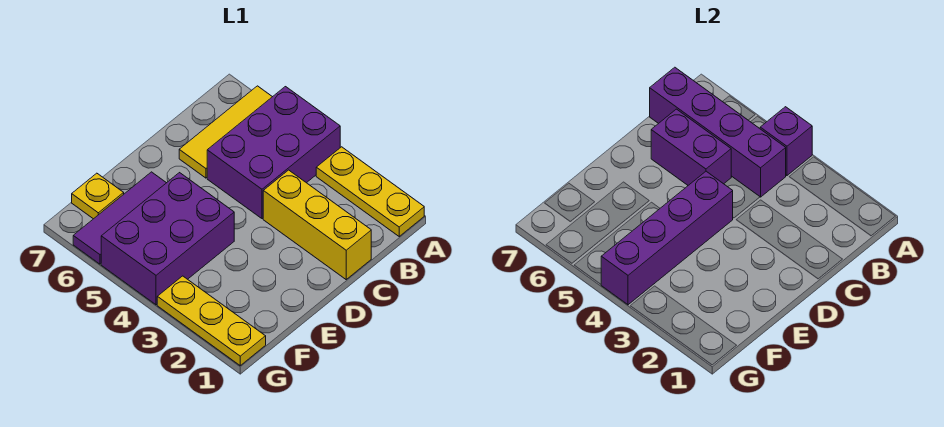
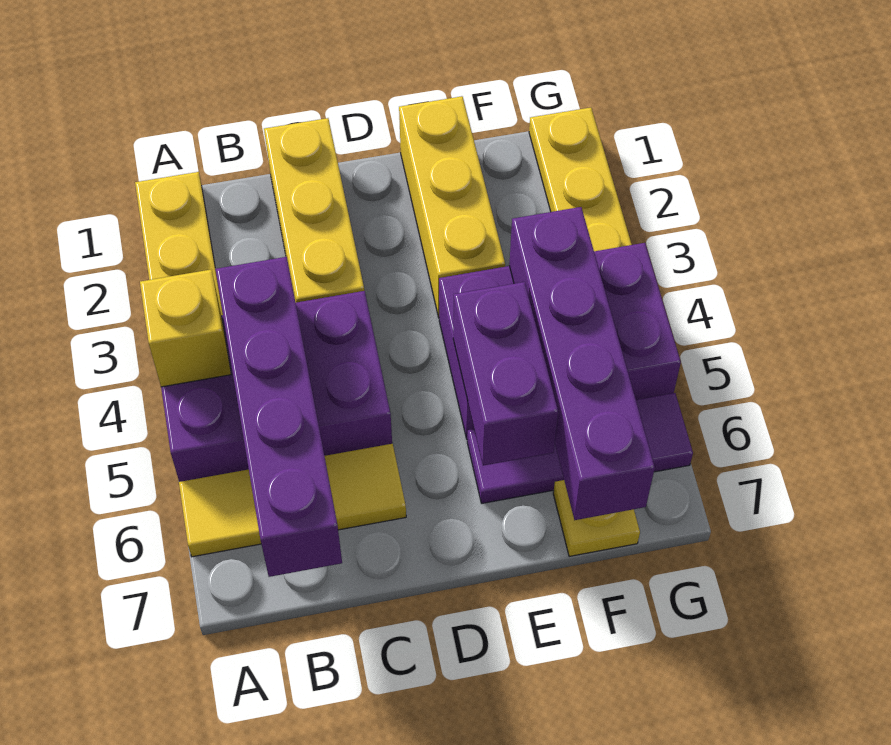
purple 1x1 brick [760,107,812,176] -> yellow 1x1 brick [140,269,231,387]
purple 1x2 brick [651,109,731,185] -> purple 1x2 brick moved to [453,282,558,466]
purple 1x4 brick [601,171,733,305] -> purple 1x4 brick turned to [509,207,655,520]
none -> yellow 1x3 brick [399,96,505,317]

